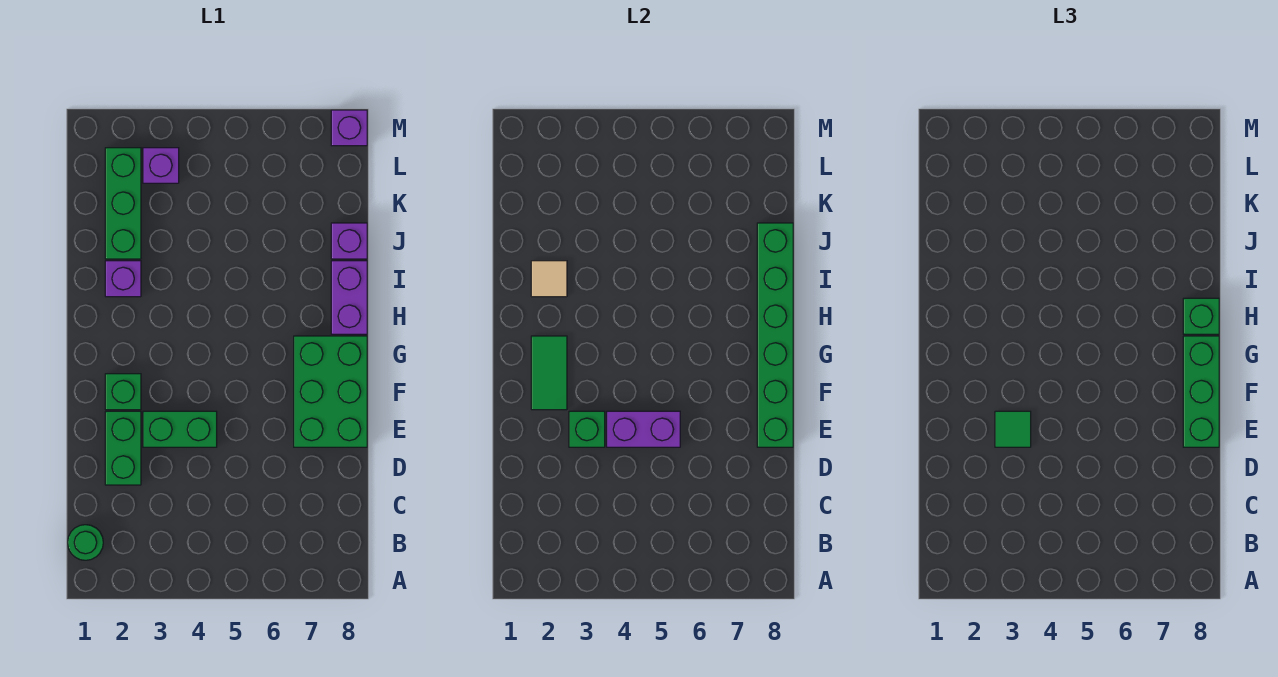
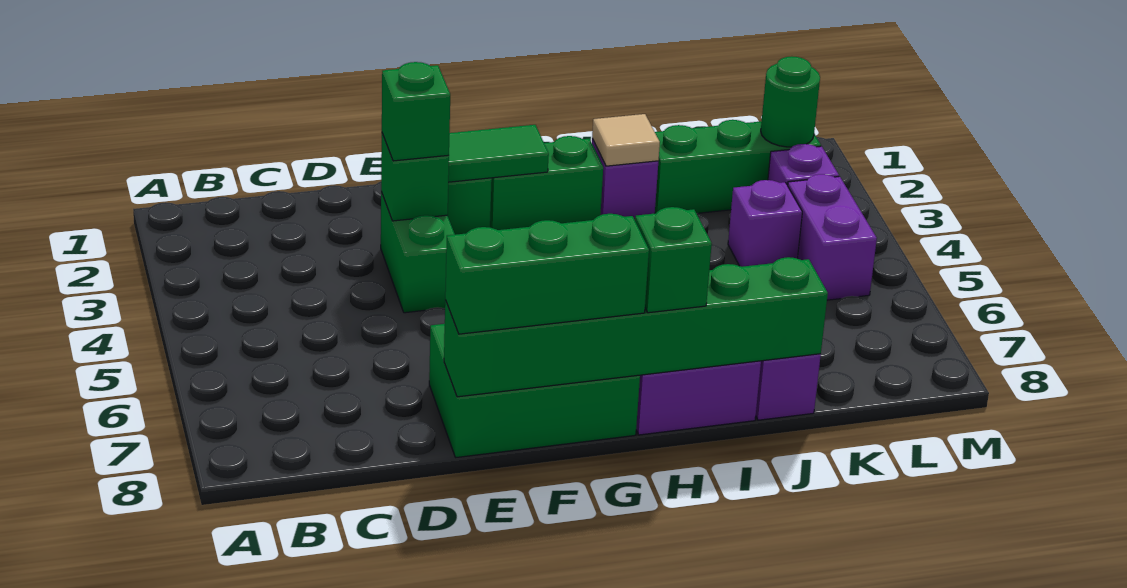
green 1x1 round brick [68,525,103,560] -> green 1x1 round brick moved to [761,56,820,147]
green 1x2 brick [105,411,141,485] -> green 1x2 brick moved to [490,136,603,230]
green 1x1 tile [995,411,1031,447] -> green 1x1 brick [382,62,450,161]
purple 1x2 brick [607,411,680,447] -> purple 1x2 brick moved to [788,174,877,300]
purple 1x1 brick [331,110,367,146] -> purple 1x1 brick moved to [728,180,802,267]

